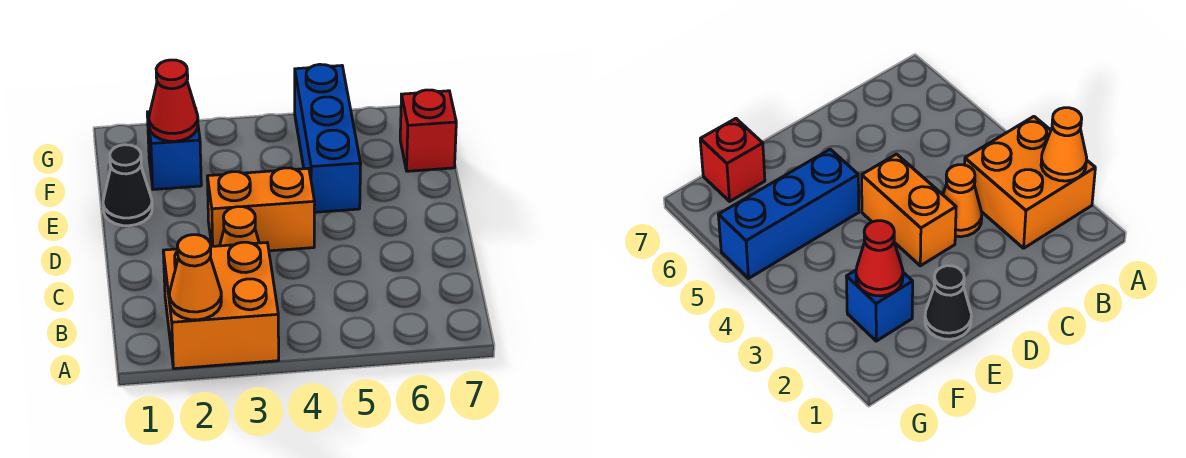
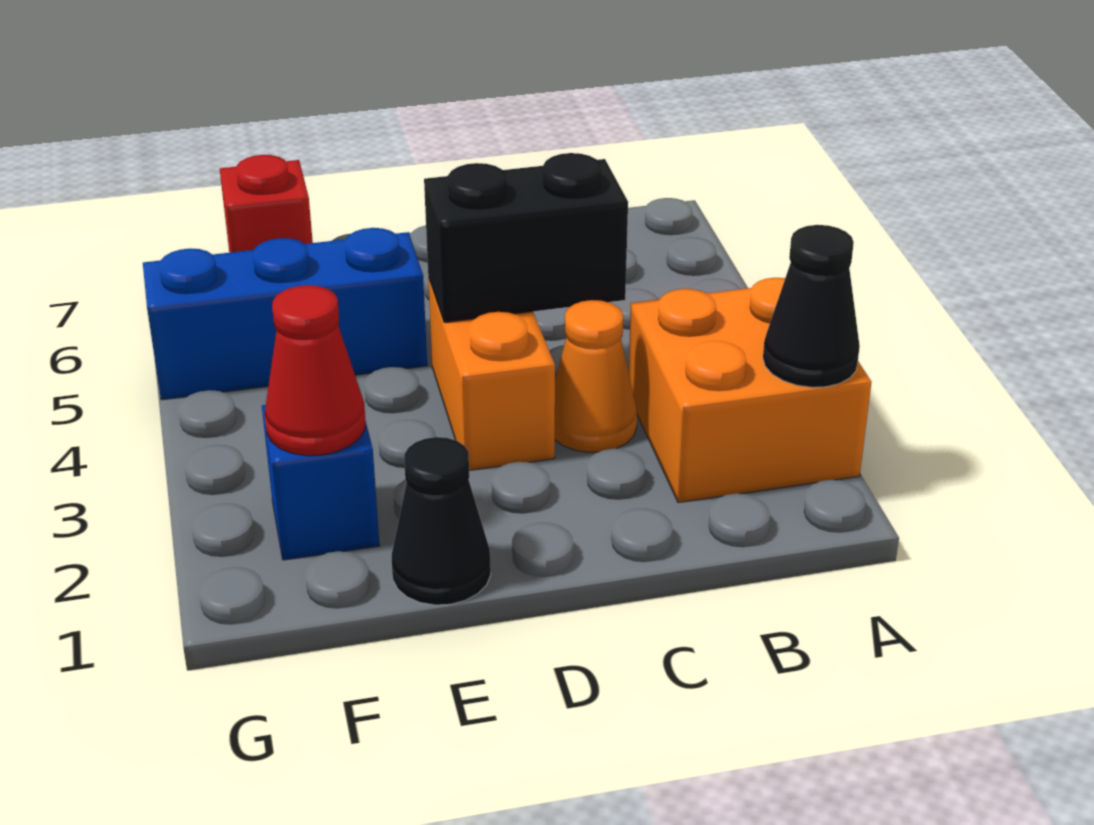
orange 1x1 cone [169,235,221,320] -> black 1x1 cone [763,225,860,387]
none -> black 1x2 brick [424,153,628,322]

